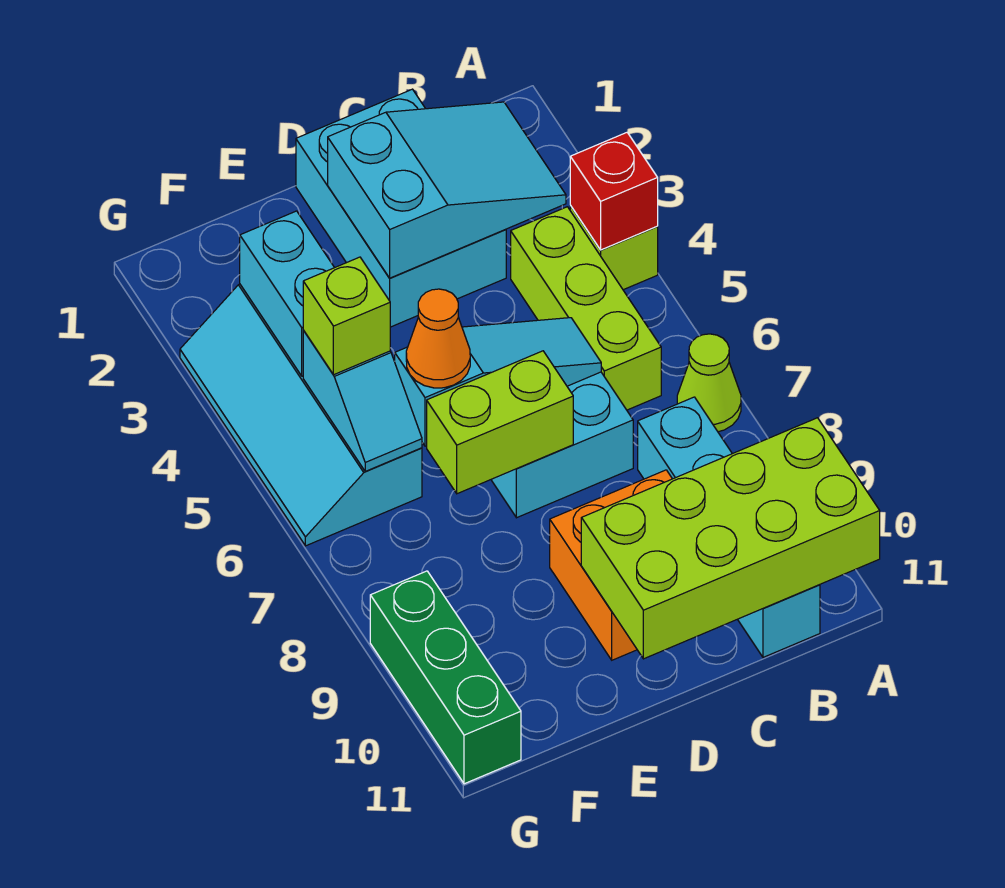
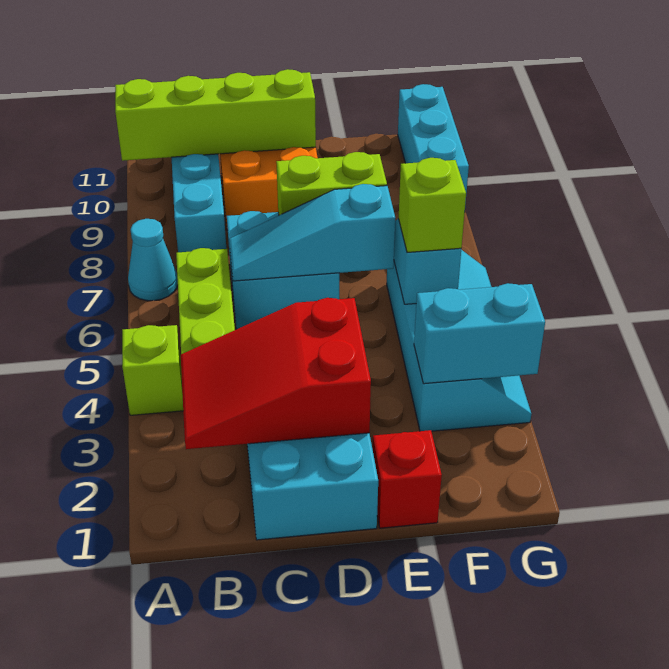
red 1x1 brick [570,133,658,250] -> red 1x1 brick moved to [372,430,442,528]
lime 1x1 cone [677,334,741,432] -> cyan 1x1 cone [128,219,178,301]
lime 2x4 brick [581,418,880,659] -> lime 1x4 brick [115,69,316,161]
cyan 2x3 slope [328,102,566,278] -> red 2x3 slope [181,298,371,449]
orange 1x1 cone [406,289,470,388] -> none
cyan 1x2 brick [240,211,334,376] -> cyan 1x2 brick turned to [414,283,545,384]
green 1x3 brick [370,571,521,784] -> cyan 1x3 brick [398,84,469,204]

